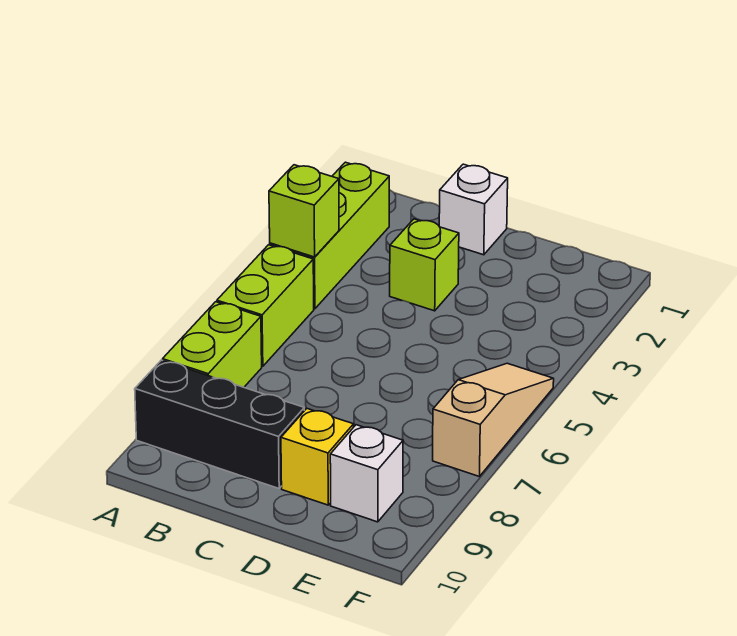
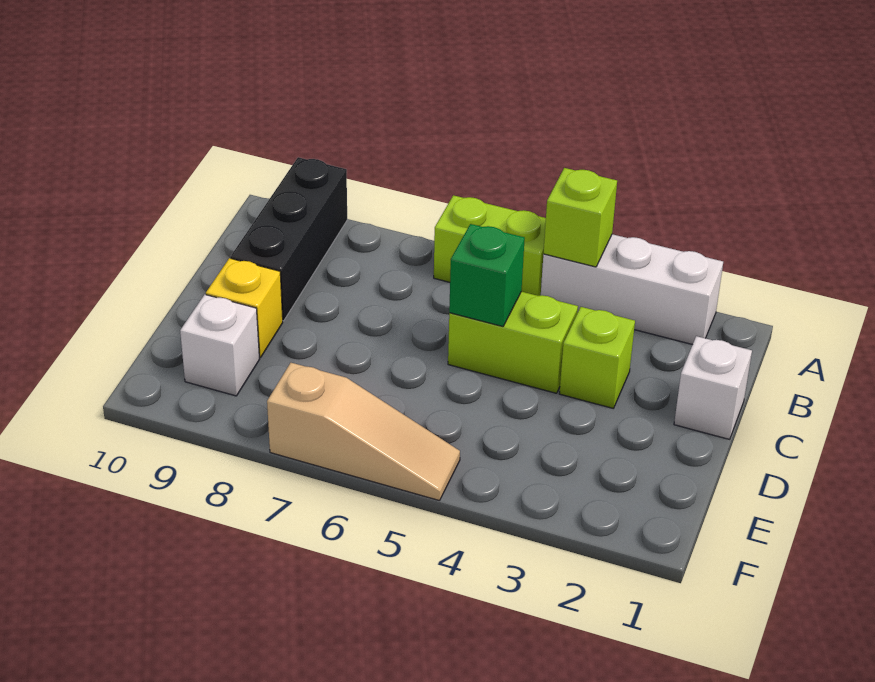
lime 1x3 brick [270,162,389,309] -> white 1x3 brick [541,234,723,345]
lime 1x2 brick [163,302,262,387] -> lime 1x2 brick moved to [448,292,578,393]
none -> green 1x1 brick [449,224,525,326]

